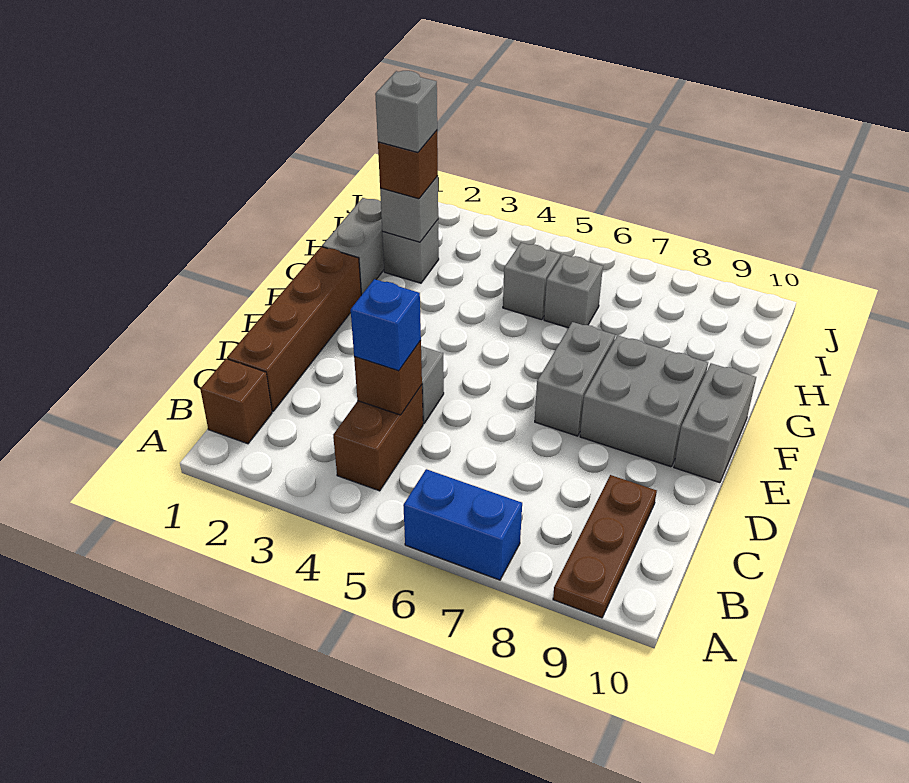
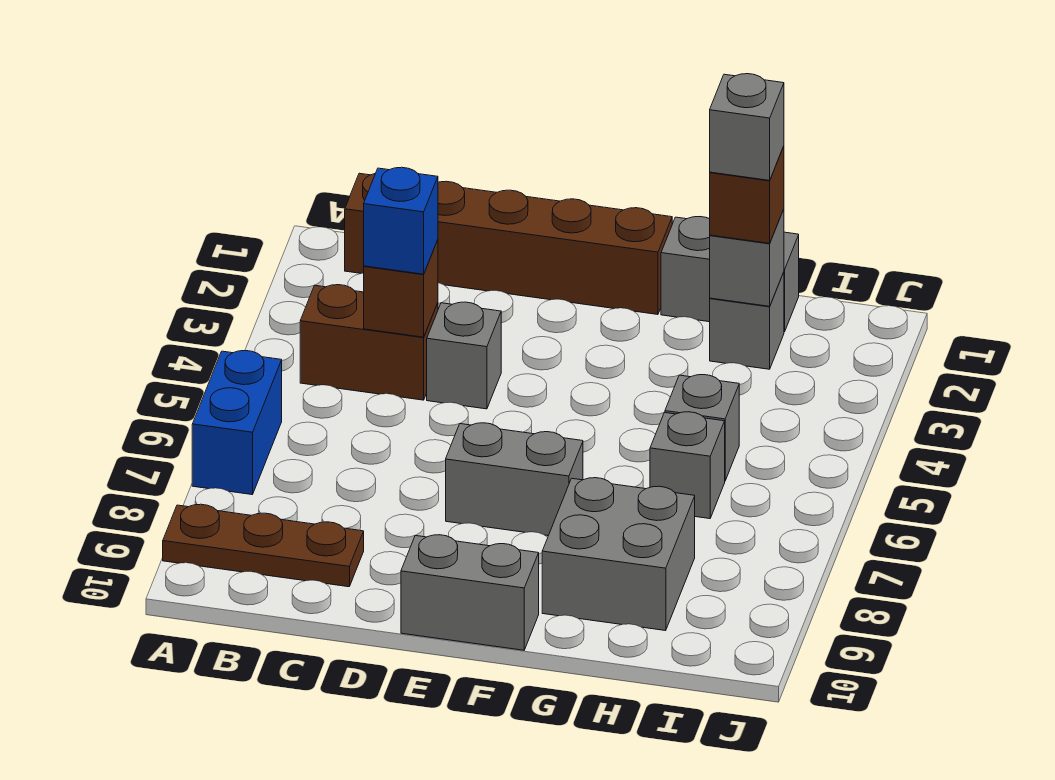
grey 2x2 brick [580,335,708,467] -> grey 2x2 brick moved to [542,478,695,631]

